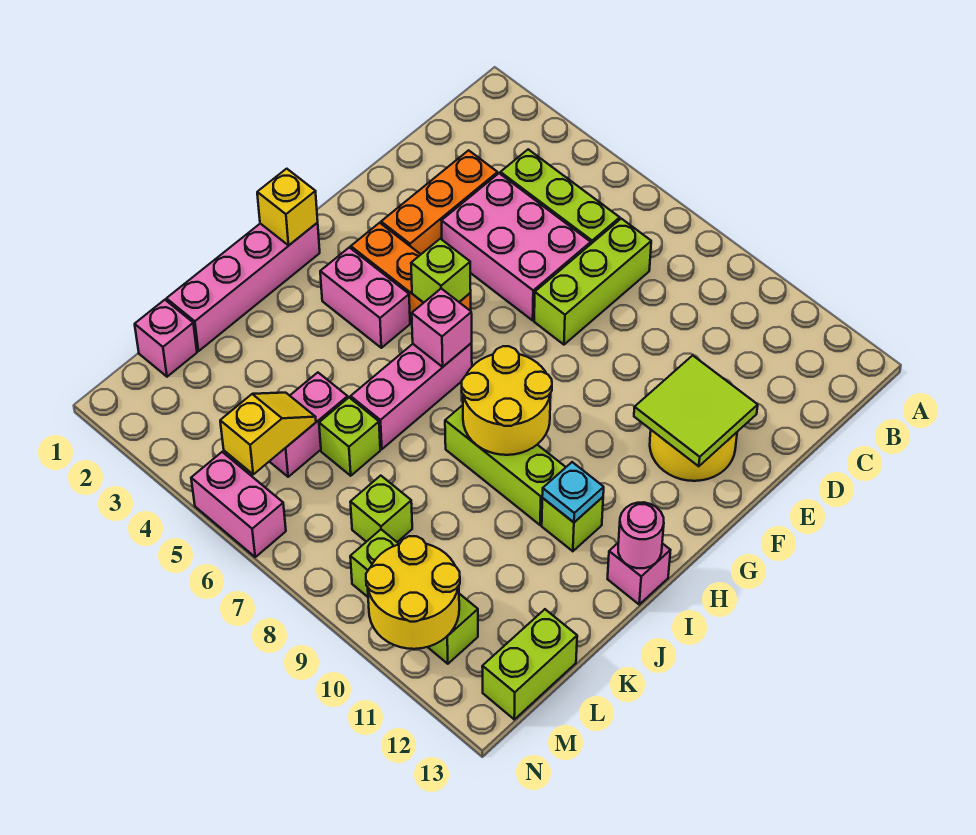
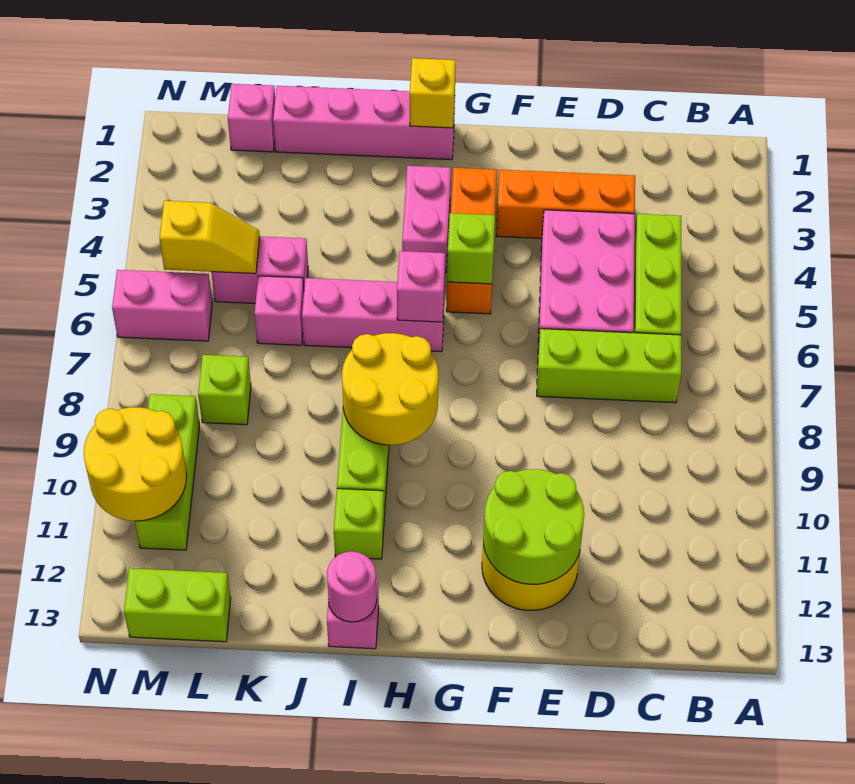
lime 2x2 tile [634,355,758,466] -> lime 2x2 round brick [483,469,584,584]
cyan 1x1 plate [542,462,604,522] -> none
lime 1x1 brick [319,398,380,476] -> pink 1x1 brick [254,276,304,345]
pink 1x2 brick [191,452,286,557] -> pink 1x2 brick turned to [112,270,212,341]

